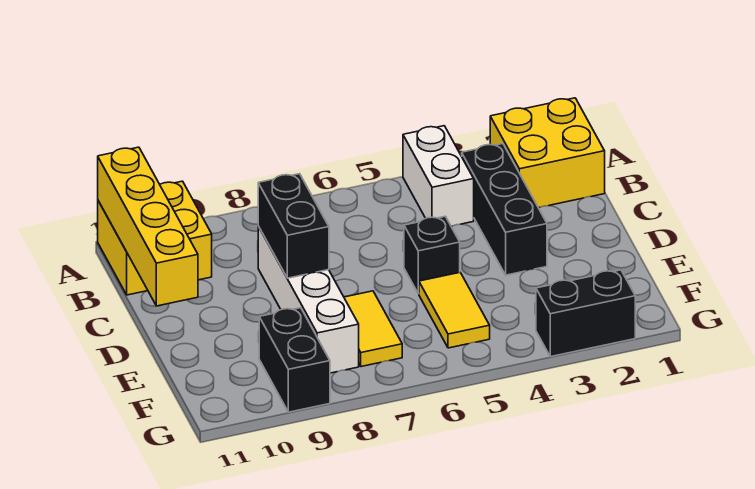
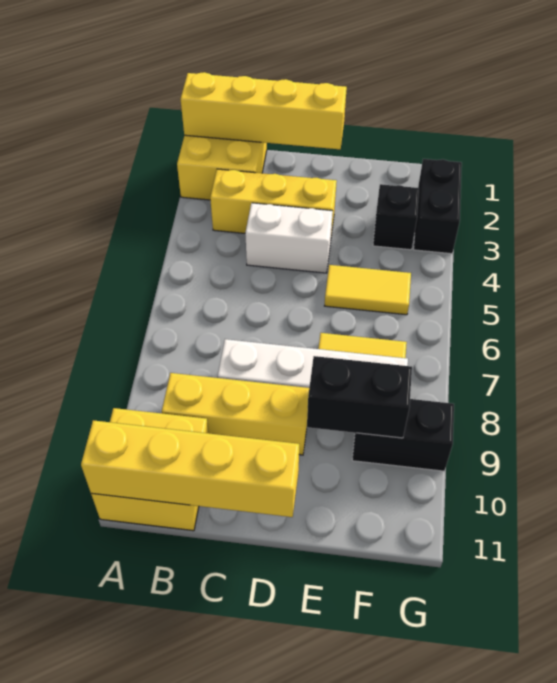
none -> yellow 1x4 brick [181,72,347,149]
white 1x2 brick [403,126,474,226] -> white 1x2 brick moved to [245,203,333,273]
black 1x3 brick [462,144,547,275] -> yellow 1x3 brick [210,169,337,236]
none -> yellow 1x3 brick [162,373,309,455]
black 1x2 brick [258,174,329,278] -> black 1x2 brick moved to [307,356,412,438]
black 1x1 brick [404,216,460,294] -> black 1x1 brick moved to [373,184,419,250]

